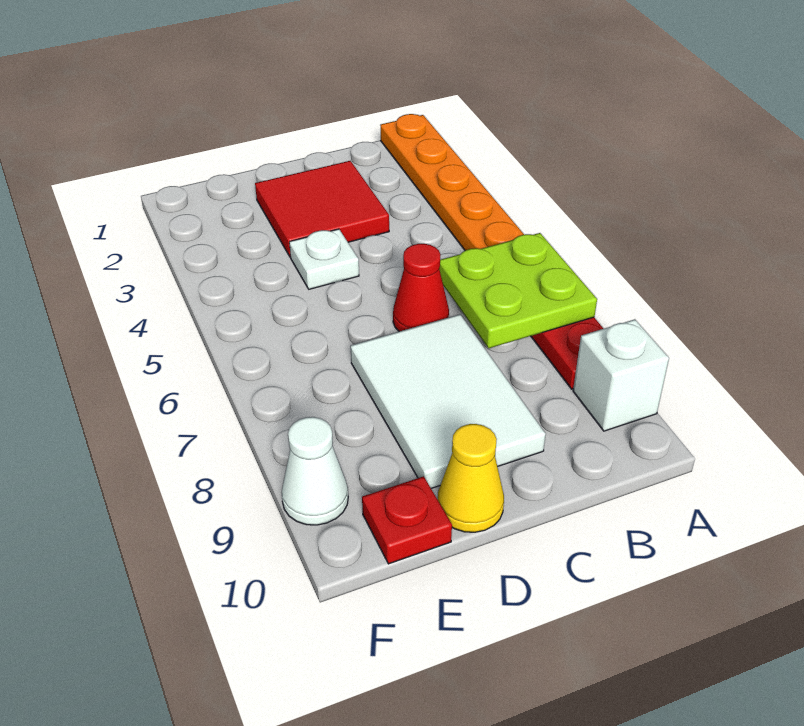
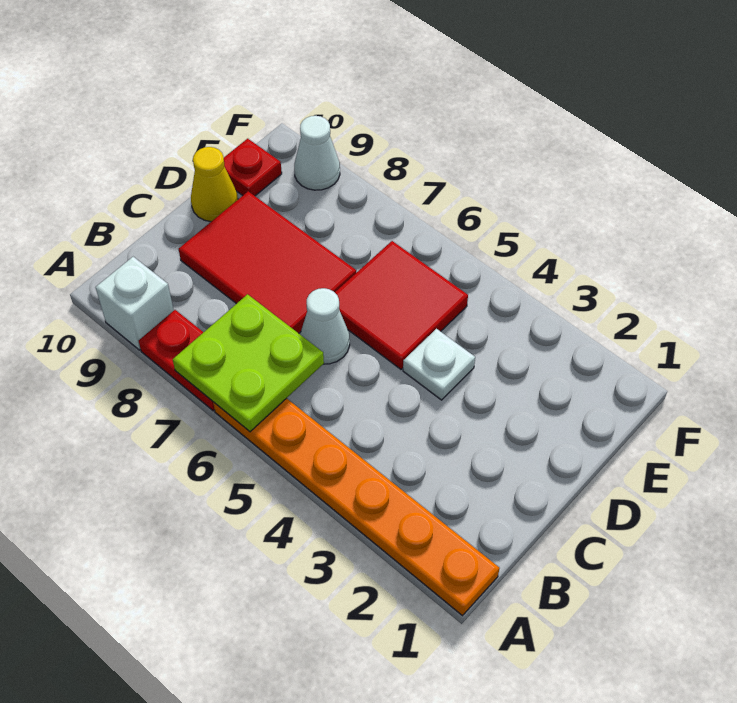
red 2x2 tile [255,161,389,257] -> red 2x2 tile moved to [335,241,468,369]
red 1x1 cone [393,244,449,332] -> white 1x1 cone [300,288,350,364]
white 2x3 tile [351,314,546,488] -> red 2x3 tile [179,191,356,333]

